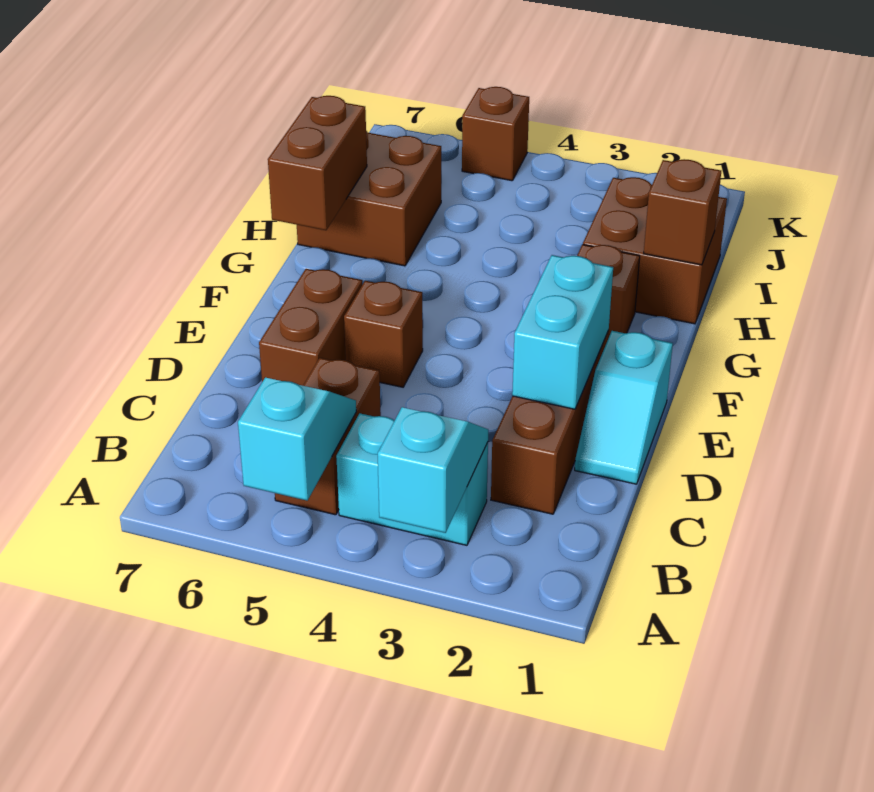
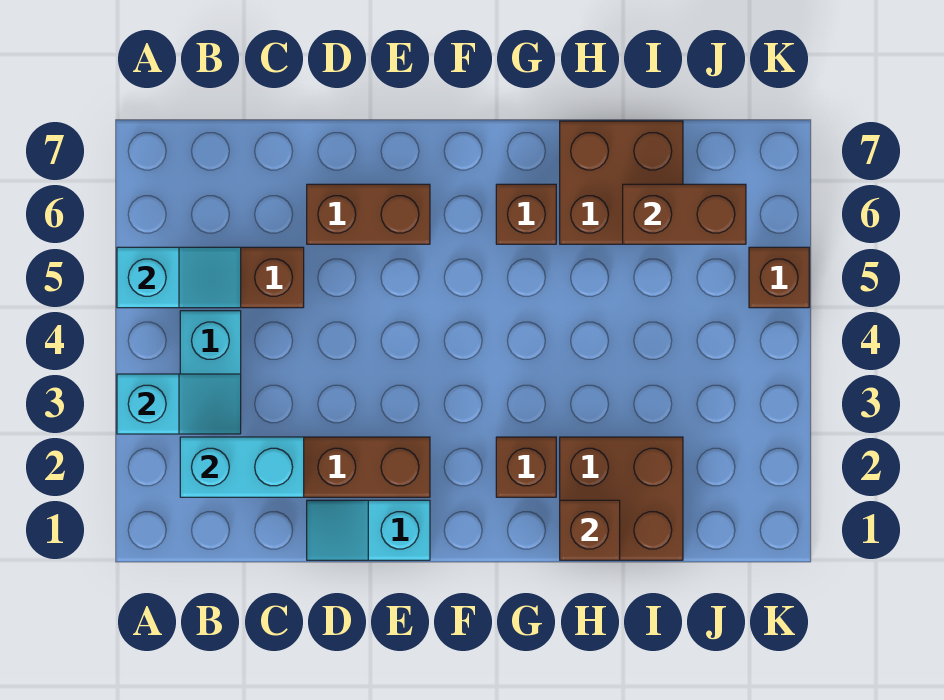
cyan 1x2 brick [512,255,613,409] -> cyan 1x2 brick moved to [180,437,304,497]
brown 1x1 brick [344,281,423,387] -> brown 1x1 brick moved to [496,184,556,244]
brown 1x2 brick [268,96,367,230] -> brown 1x2 brick moved to [623,184,746,244]

